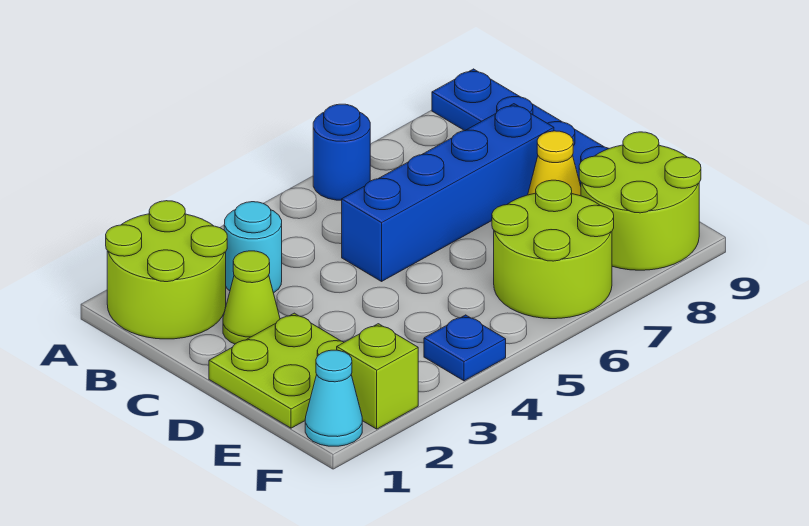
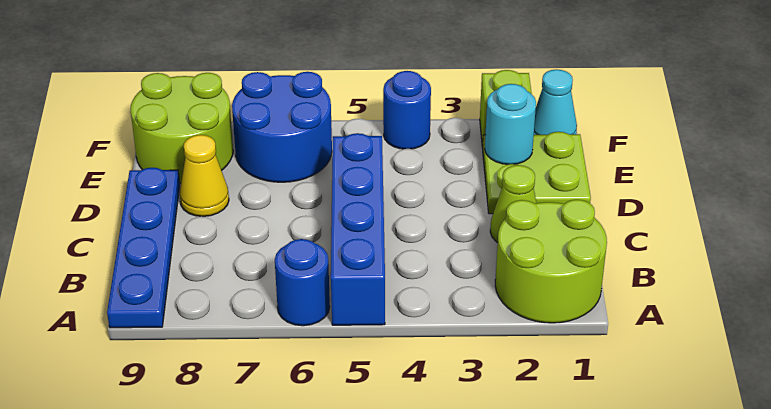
cyan 1x1 round brick [224,202,282,293] -> cyan 1x1 round brick moved to [485,84,536,164]
blue 1x4 brick [342,104,554,281] -> blue 1x4 brick turned to [331,133,385,325]
lime 2x2 round brick [492,180,614,319] -> blue 2x2 round brick [232,72,332,182]
blue 1x1 plate [424,315,506,381] -> blue 1x1 round brick [383,71,431,149]

